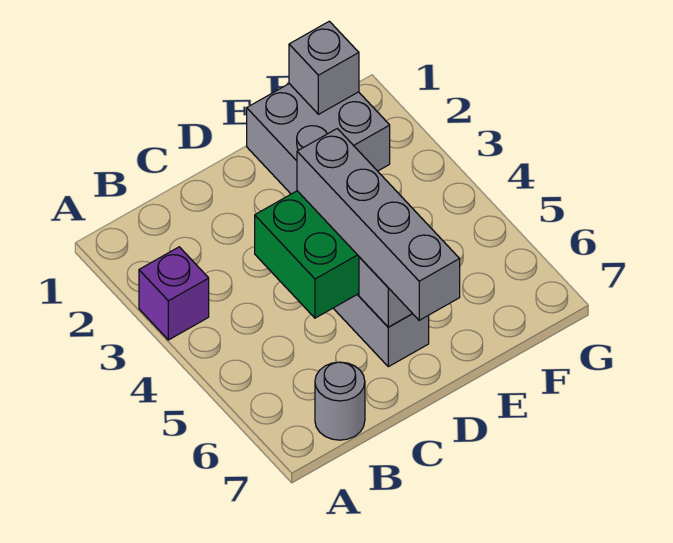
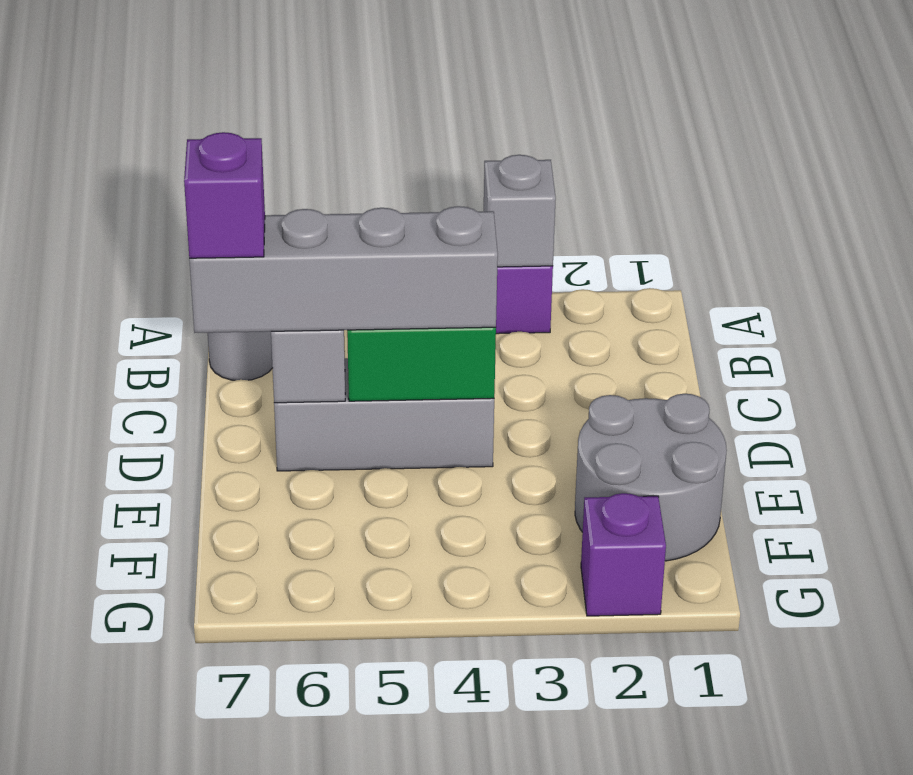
none -> purple 1x1 brick [184,132,265,258]
grey 2x2 brick [247,84,390,194] -> grey 2x2 round brick [575,394,727,561]
grey 1x1 brick [289,21,359,114] -> grey 1x1 brick moved to [484,155,556,267]
none -> purple 1x1 brick [581,493,666,616]

